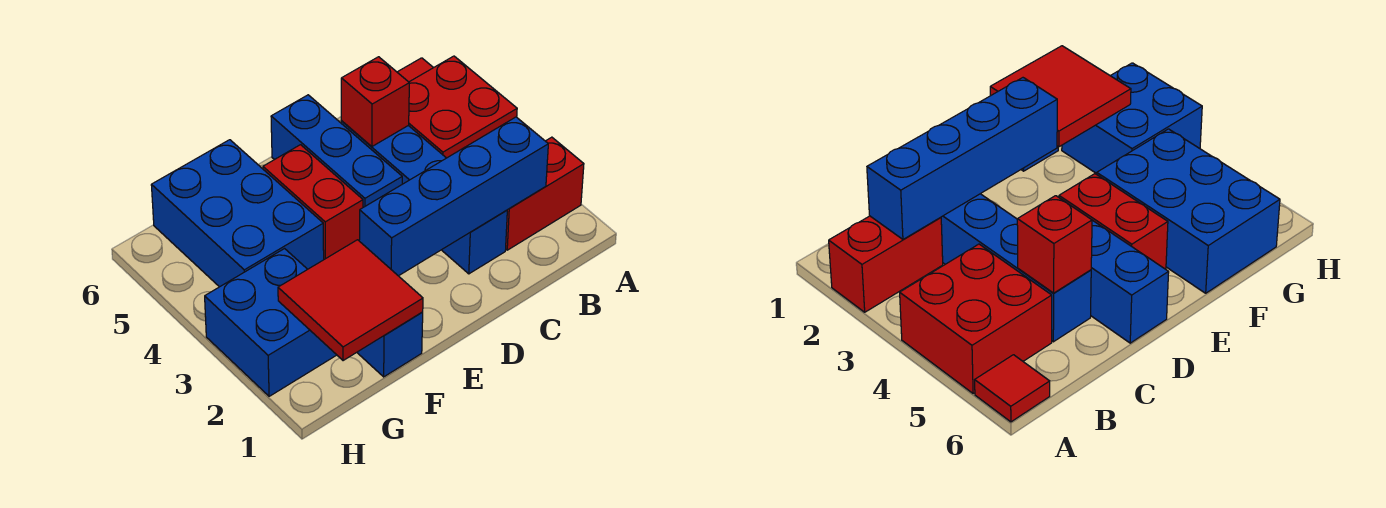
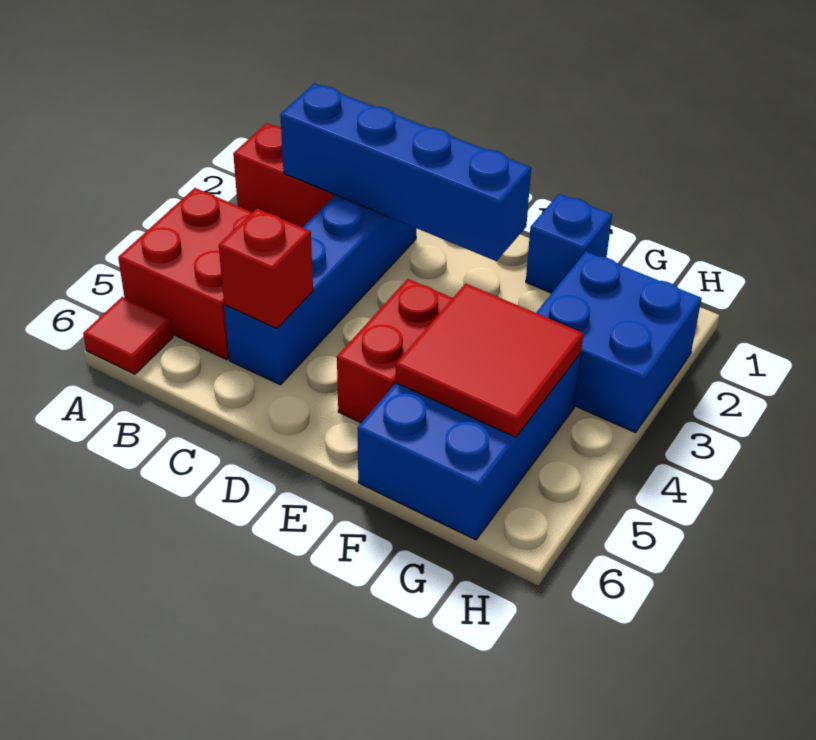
blue 1x3 brick [271,95,402,207] -> none
red 2x2 tile [278,240,423,361] -> red 2x2 tile moved to [396,284,583,437]

